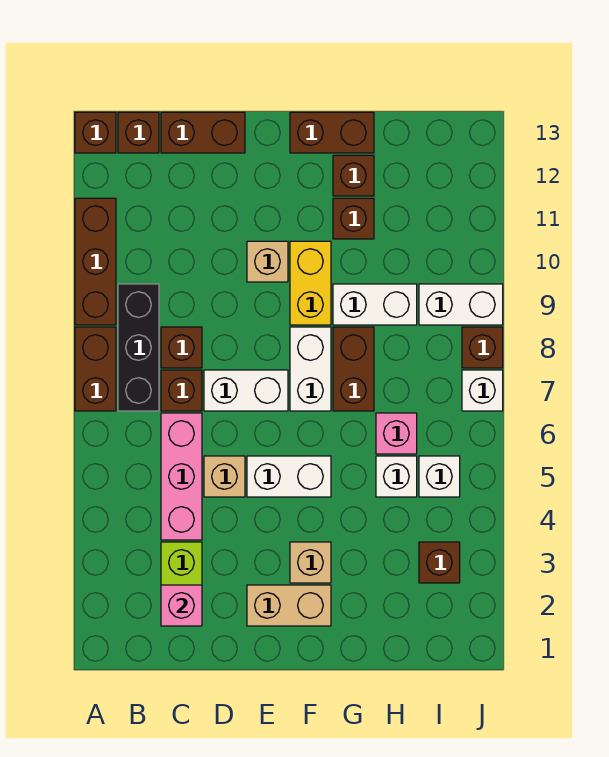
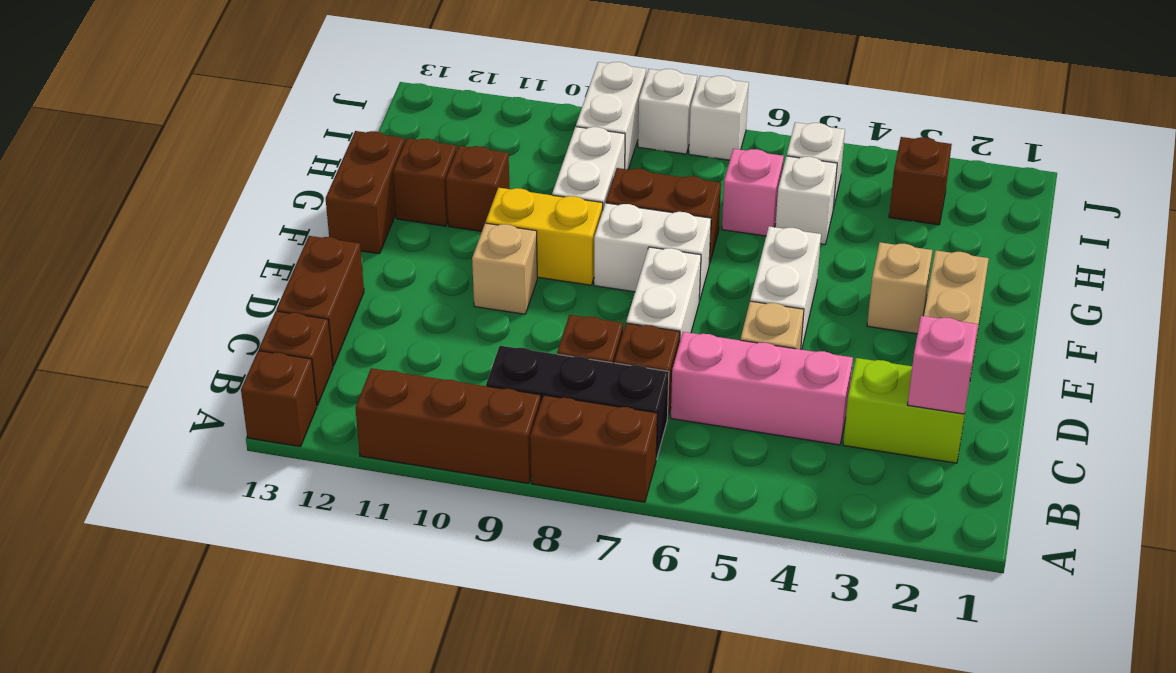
brown 1x1 brick [462,327,503,368] -> white 1x1 brick [638,69,697,154]

